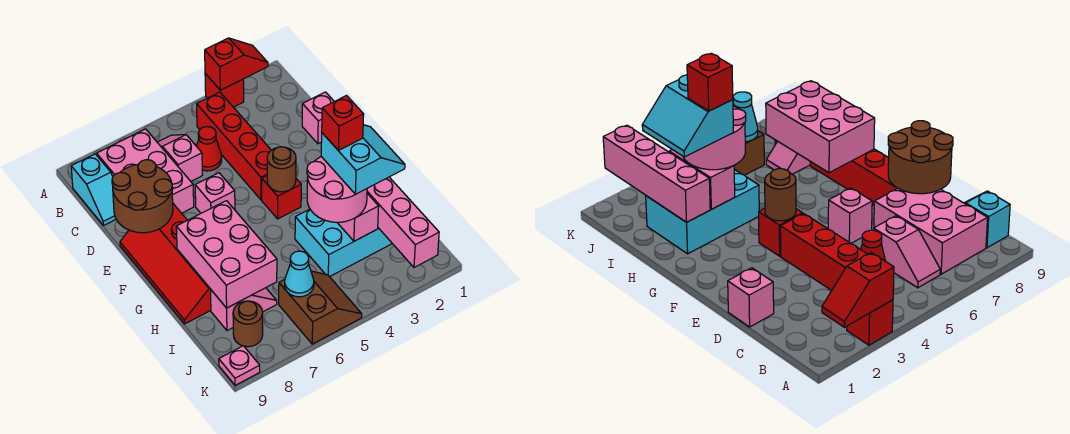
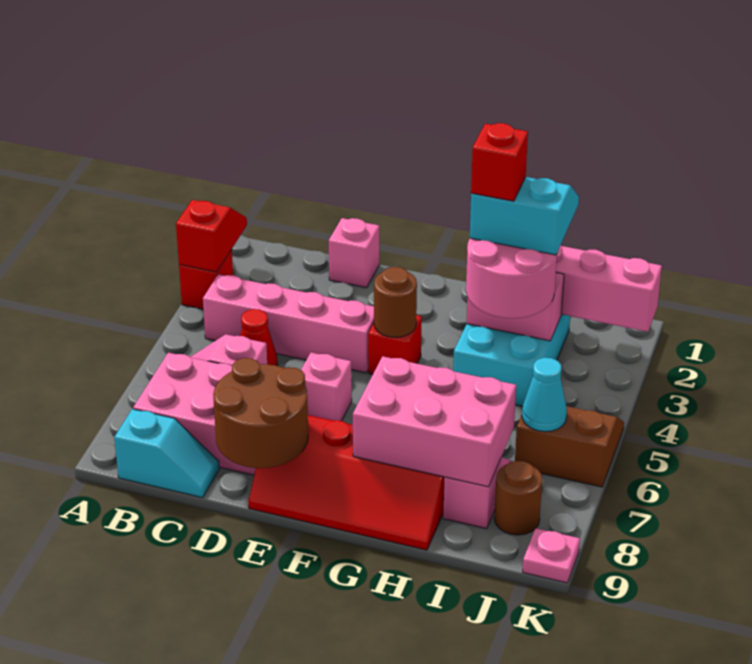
red 1x4 brick [197,92,271,200] -> pink 1x4 brick [203,274,374,373]

